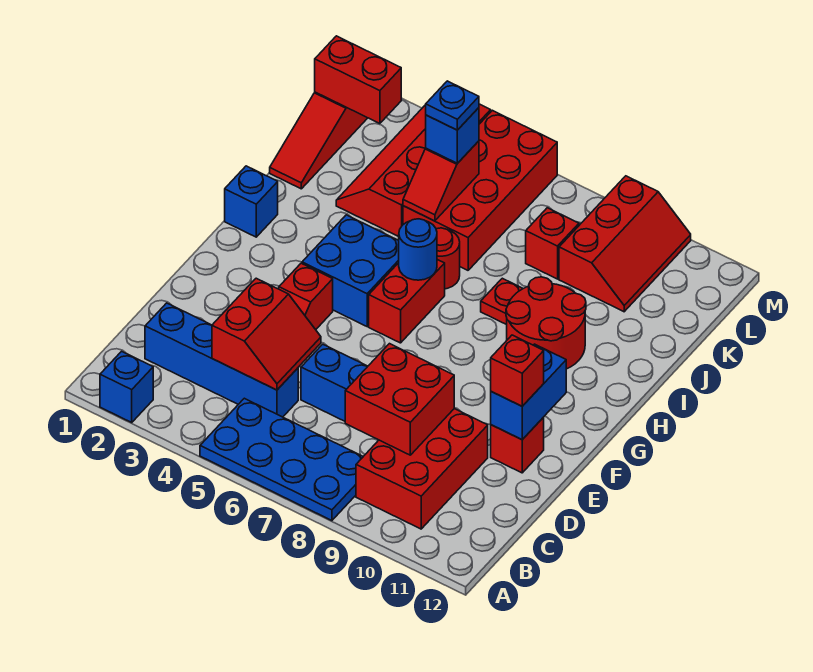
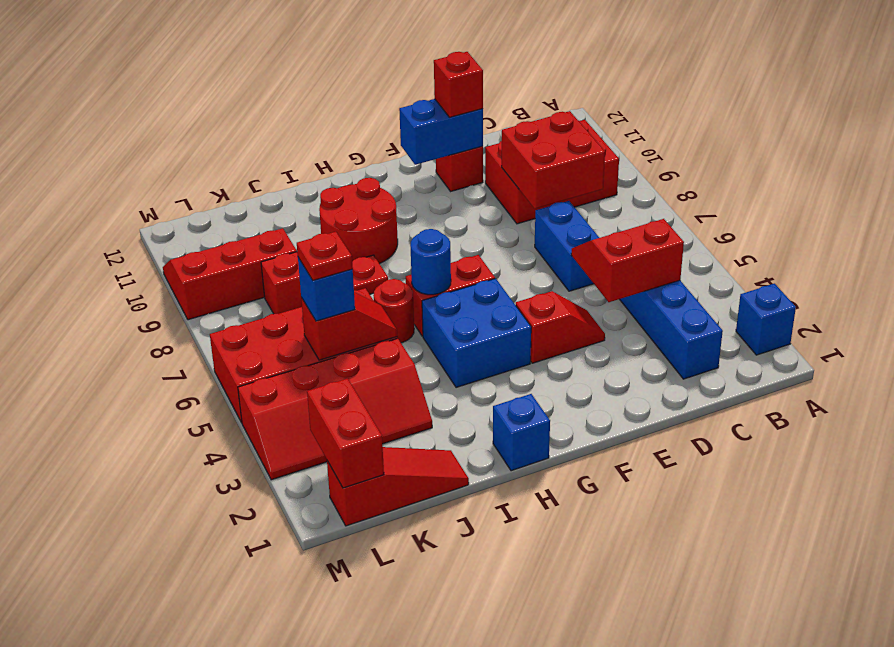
blue 2x4 plate [200,398,363,521] -> none
blue 1x1 plate [426,81,479,130] -> red 1x1 plate [297,232,353,280]

